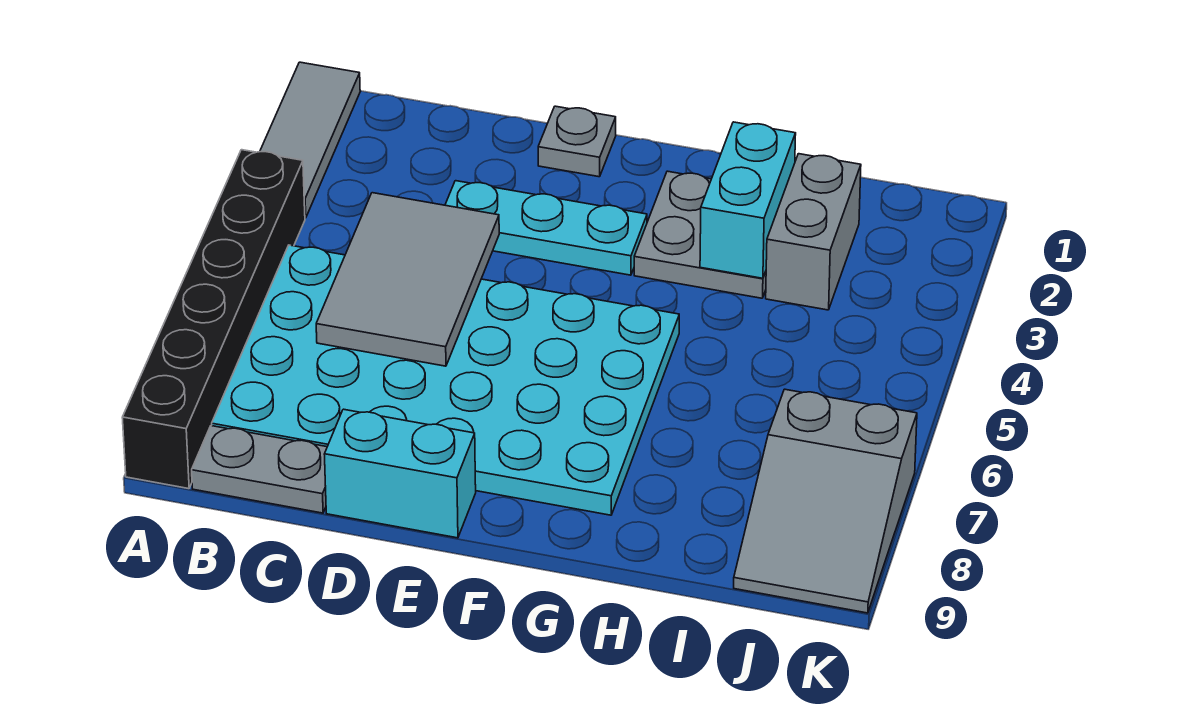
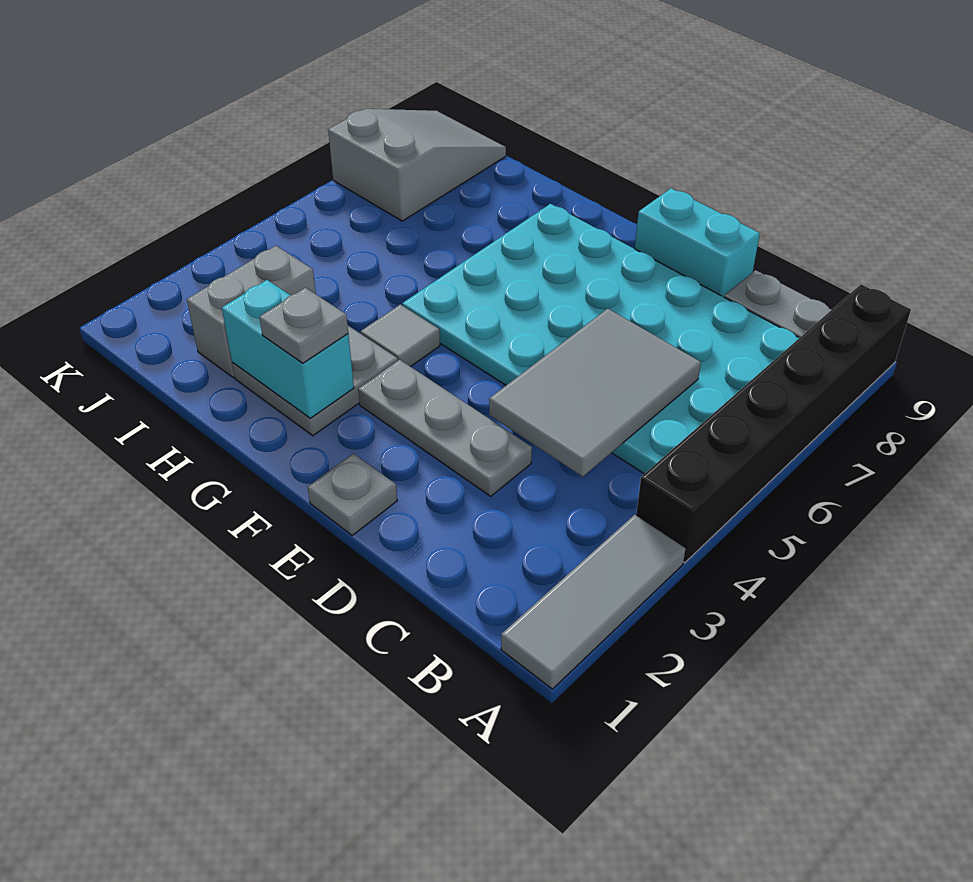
cyan 1x3 plate [445,181,647,275] -> grey 1x3 plate [358,360,532,496]
none -> grey 1x1 plate [259,288,348,363]
none -> grey 1x1 tile [361,304,440,367]
cyan 1x2 brick [700,122,796,278] -> cyan 1x2 brick turned to [222,280,354,418]

